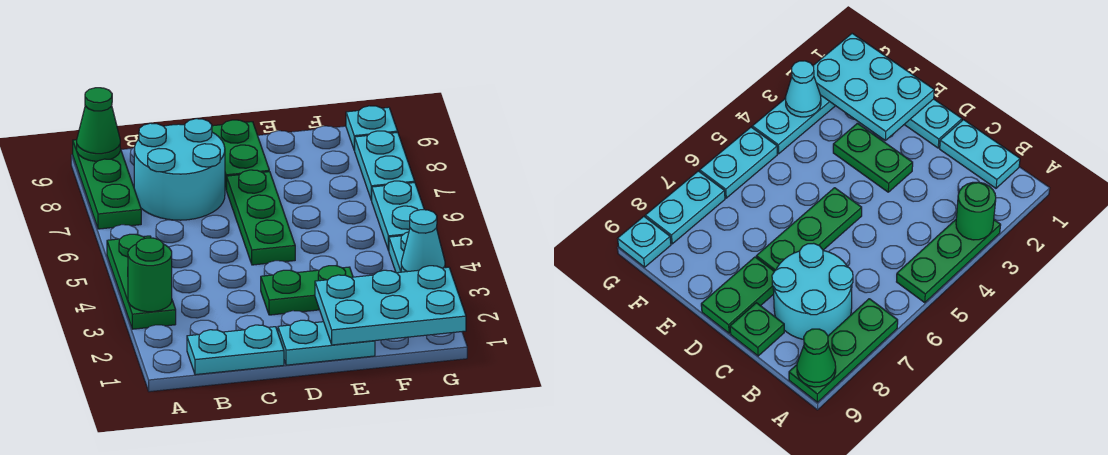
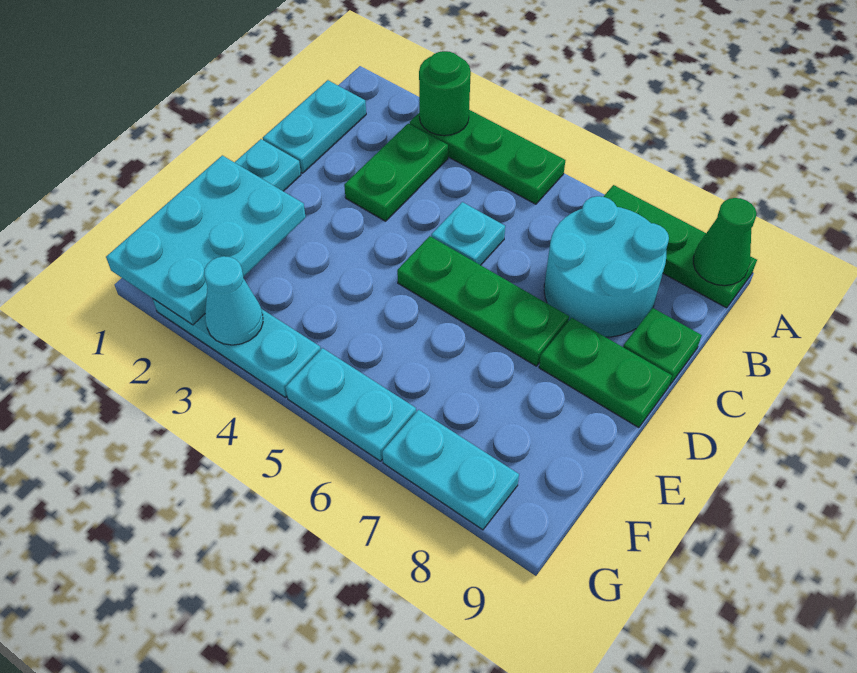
green 1x2 plate [261,266,353,315] -> green 1x2 plate moved to [344,123,448,221]
cyan 1x1 plate [346,106,398,150] -> cyan 1x1 plate moved to [431,202,505,265]

